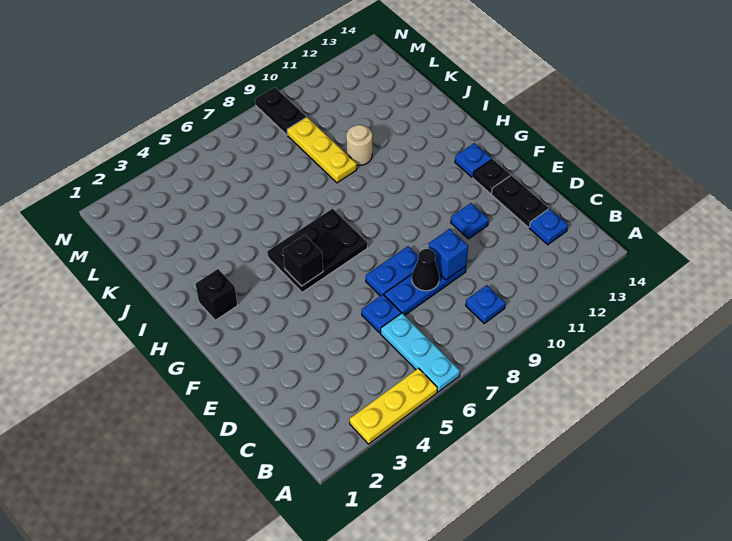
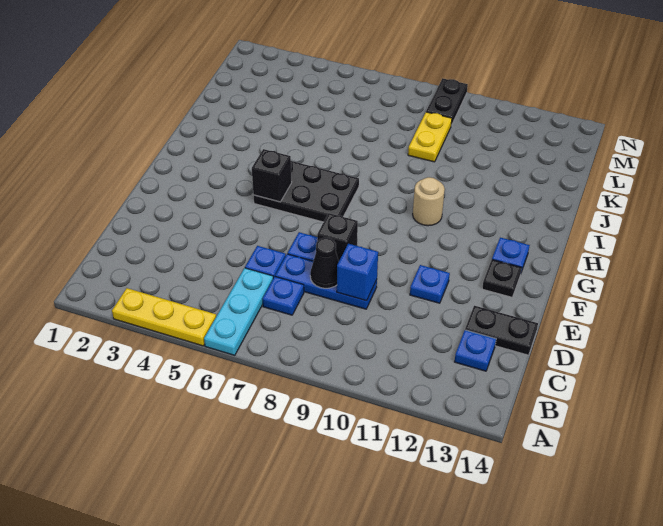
blue 1x1 plate [466,285,505,323] -> blue 1x1 plate moved to [263,277,304,315]
black 1x2 plate [491,175,548,227] -> black 1x2 plate turned to [465,306,538,355]
black 1x1 brick [196,269,237,320] -> black 1x1 brick moved to [317,213,358,260]
yellow 1x3 plate [287,117,357,183] -> yellow 1x2 plate [408,112,452,162]
tan 1x1 round brick [346,125,372,165] -> tan 1x1 round brick moved to [413,177,445,226]

